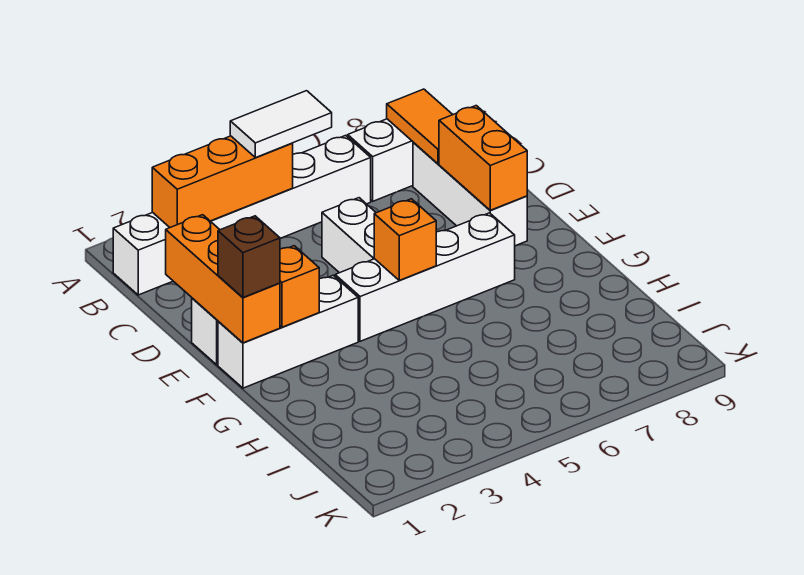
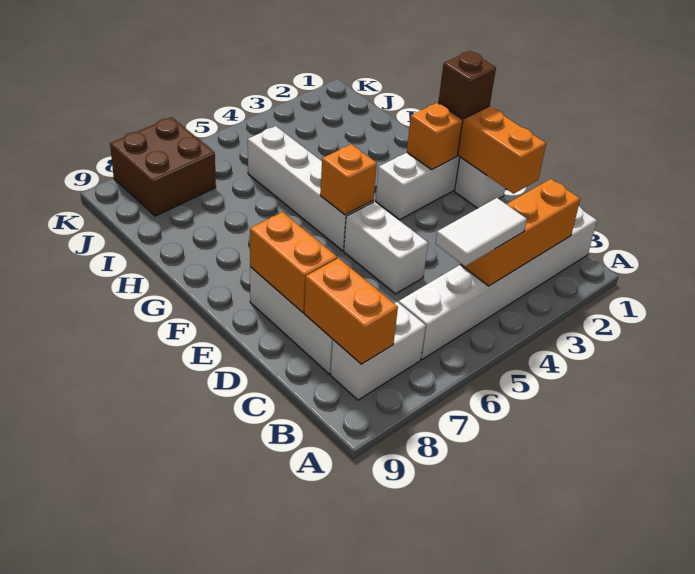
orange 1x2 tile [387,89,453,164] -> orange 1x2 brick [304,258,398,364]
white 1x4 brick [335,213,515,341] -> white 1x4 brick turned to [248,126,373,251]
none -> brown 2x2 brick [110,117,216,216]

